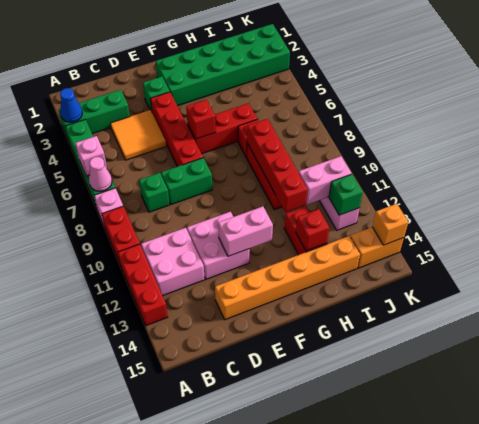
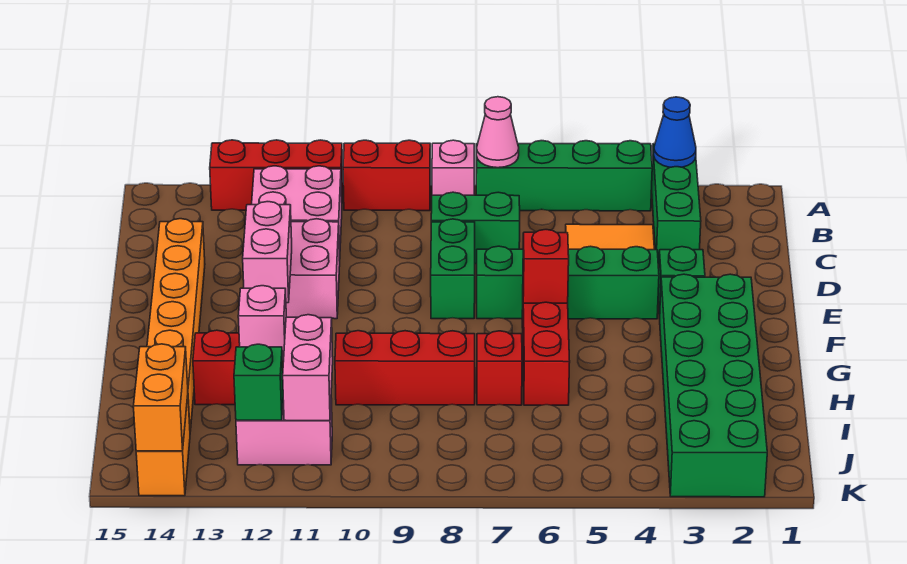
pink 1x1 brick [75,136,107,176] -> pink 1x1 brick moved to [238,286,286,361]
green 1x1 brick [139,173,170,212] -> green 1x2 brick [431,192,520,264]
red 1x4 brick [150,92,203,166] -> green 1x4 brick [477,246,659,319]
red 1x4 brick [247,119,308,212] -> none
red 1x1 brick [296,209,329,251] -> none
orange 1x1 brick [373,204,408,245] -> orange 1x2 brick [133,344,188,451]

